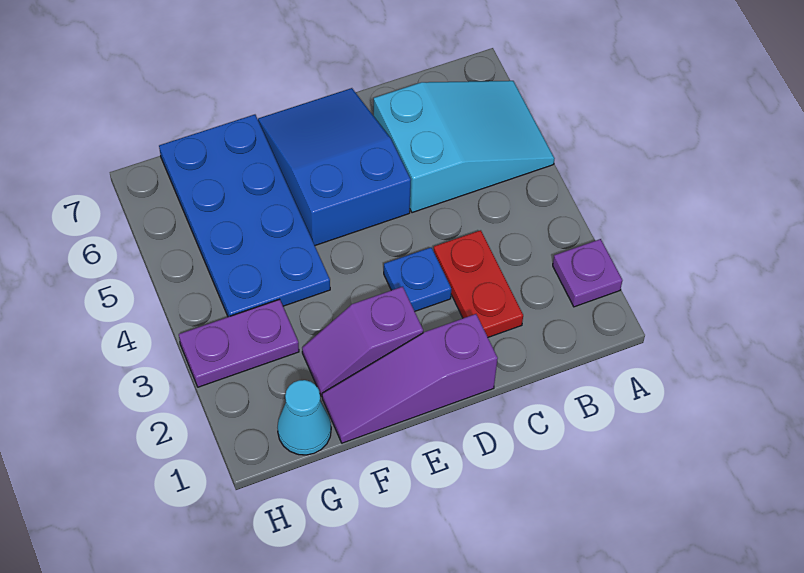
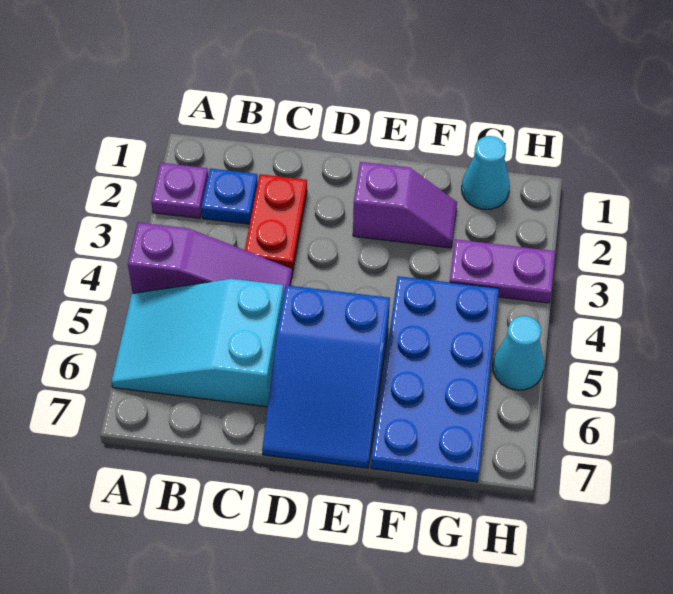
purple 1x3 slope [322,314,498,443] -> purple 1x3 slope moved to [128,223,292,293]
blue 1x1 plate [384,247,451,311] -> blue 1x1 plate moved to [202,169,258,224]
none -> cyan 1x1 cone [493,316,544,390]

